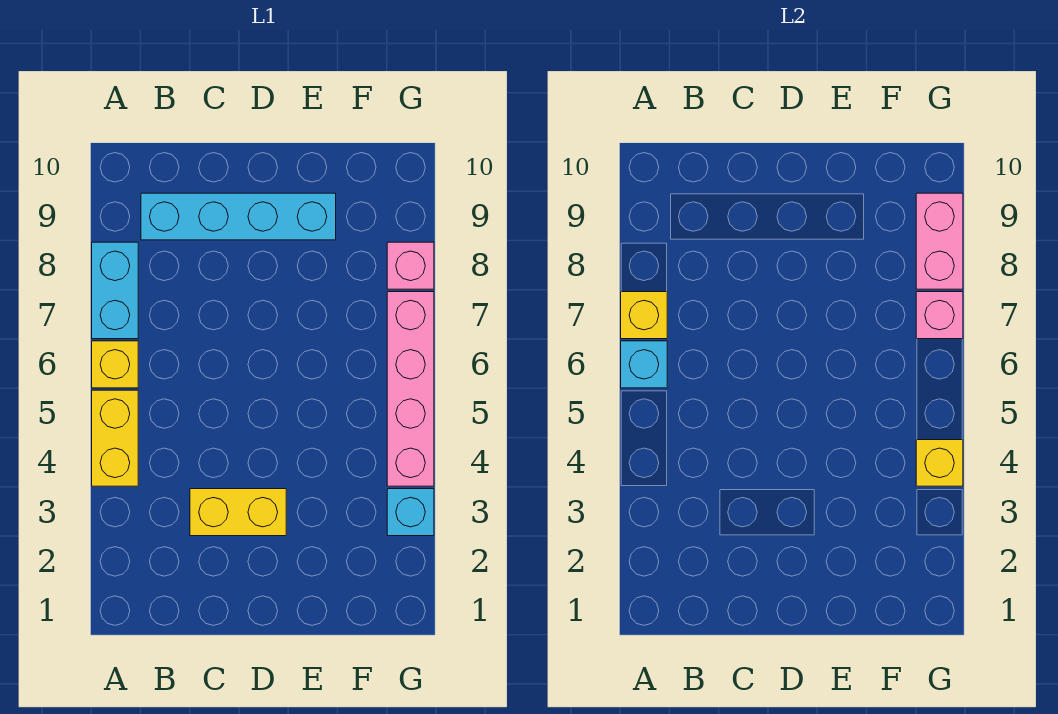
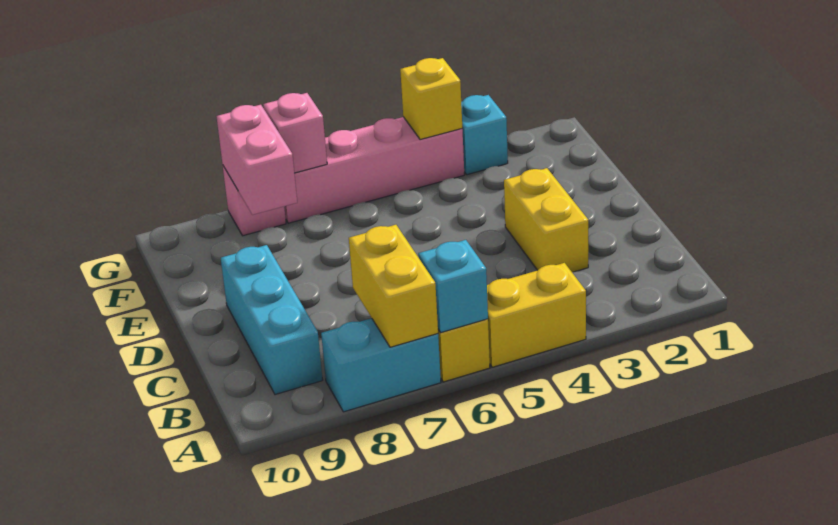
yellow 1x1 brick [621,292,667,339] -> yellow 1x2 brick [349,225,438,347]
cyan 1x4 brick [141,193,336,240] -> cyan 1x3 brick [221,245,323,395]
pink 1x2 brick [916,193,963,289] -> pink 1x2 brick turned to [217,105,297,215]

